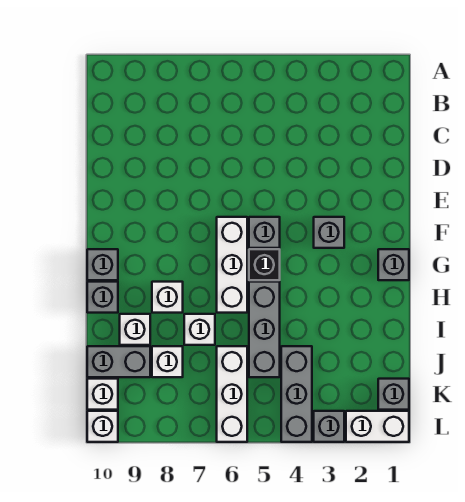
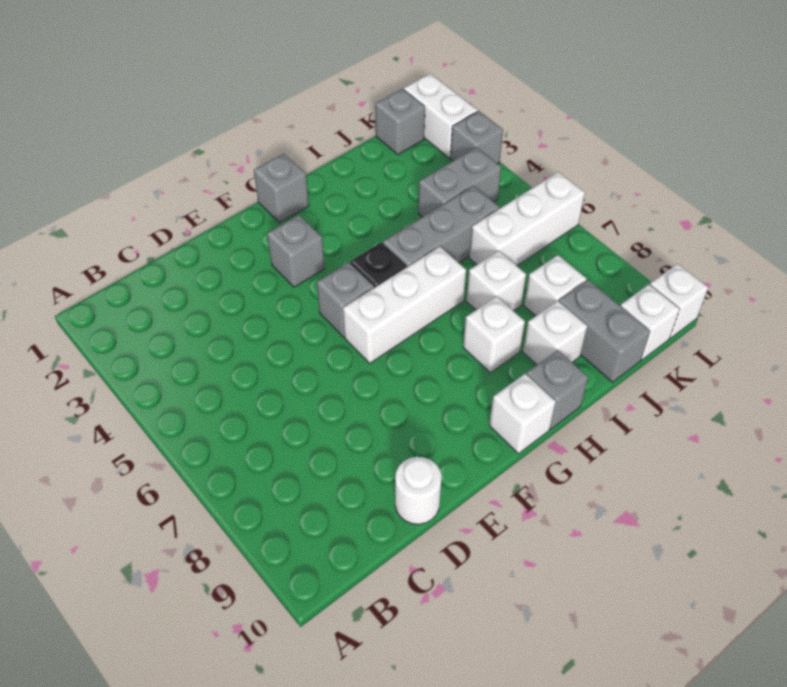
none -> white 1x1 round brick [395,457,442,524]
grey 1x1 brick [87,249,118,280] -> white 1x1 brick [489,374,556,454]
grey 1x3 brick [281,346,312,442] -> grey 1x2 brick [418,147,501,217]

